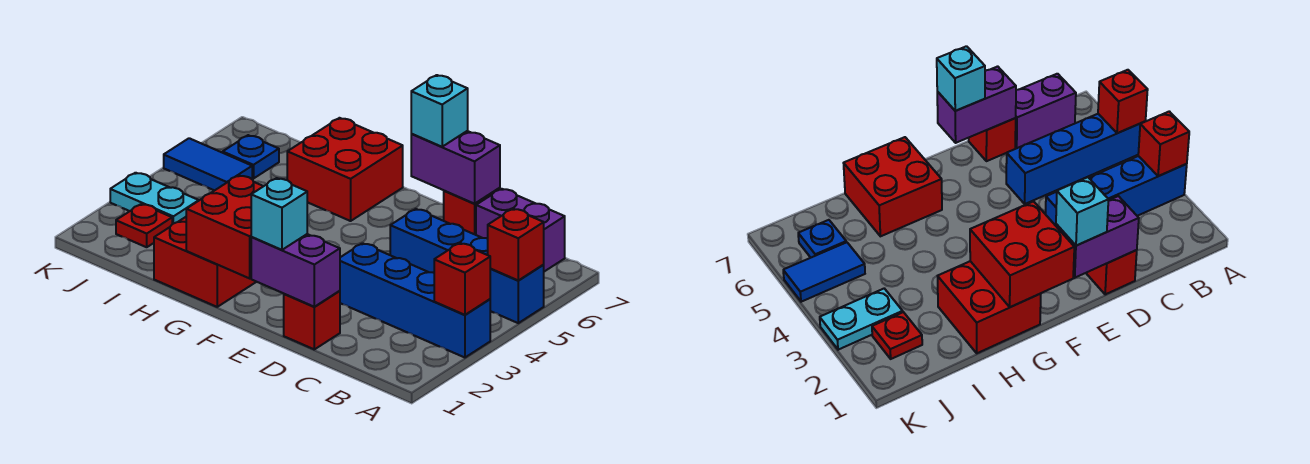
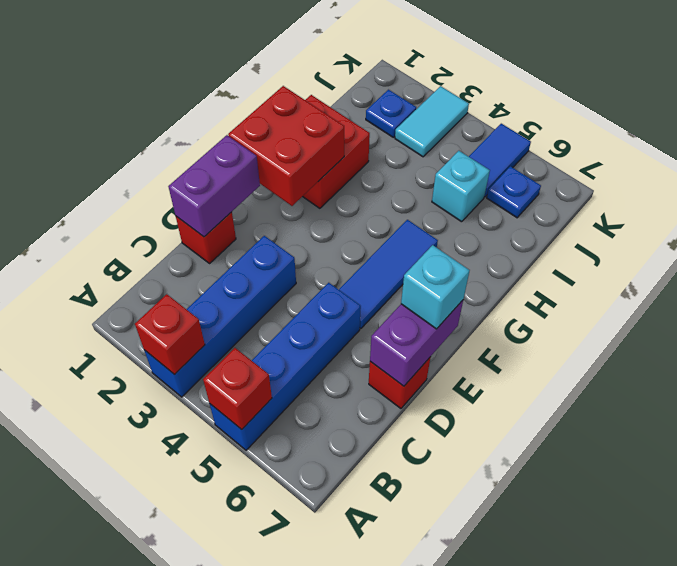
purple 1x2 brick [476,189,565,272] -> none
cyan 1x1 brick [251,178,307,250] -> cyan 1x1 brick moved to [432,151,490,222]
none -> blue 1x3 tile [339,220,438,329]
red 2x2 brick [287,118,403,221] -> none
red 1x1 plate [116,204,172,247] -> blue 1x1 plate [366,90,416,137]
cyan 1x2 plate [110,173,199,224] -> cyan 1x2 tile [395,86,469,157]

